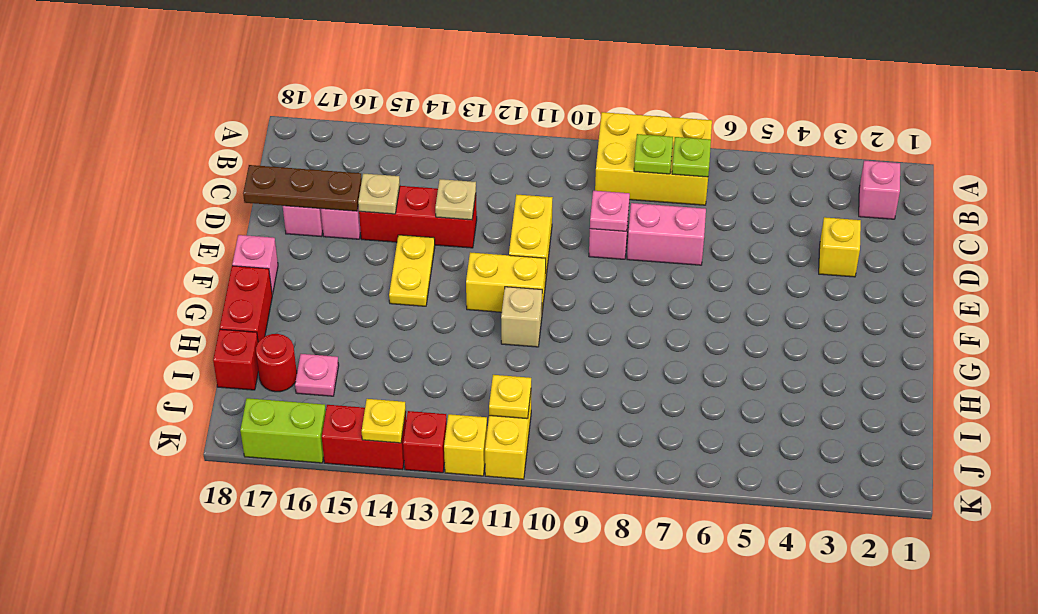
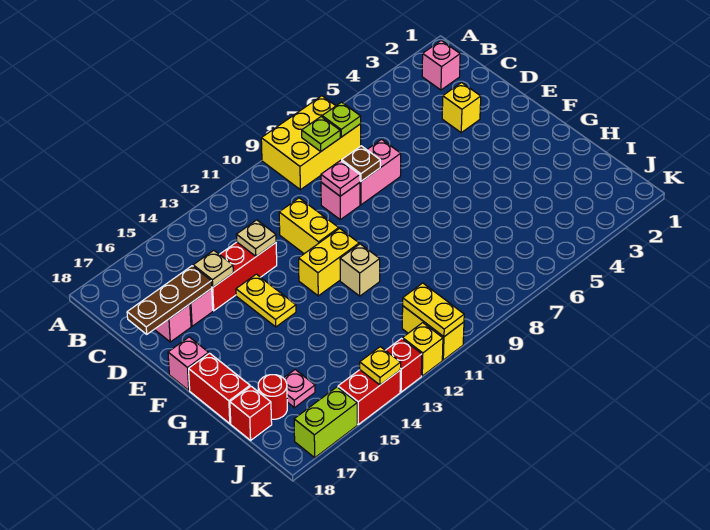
none -> brown 1x1 plate [342,146,380,181]
yellow 1x1 plate [489,375,531,419] -> yellow 1x2 plate [403,283,464,337]

